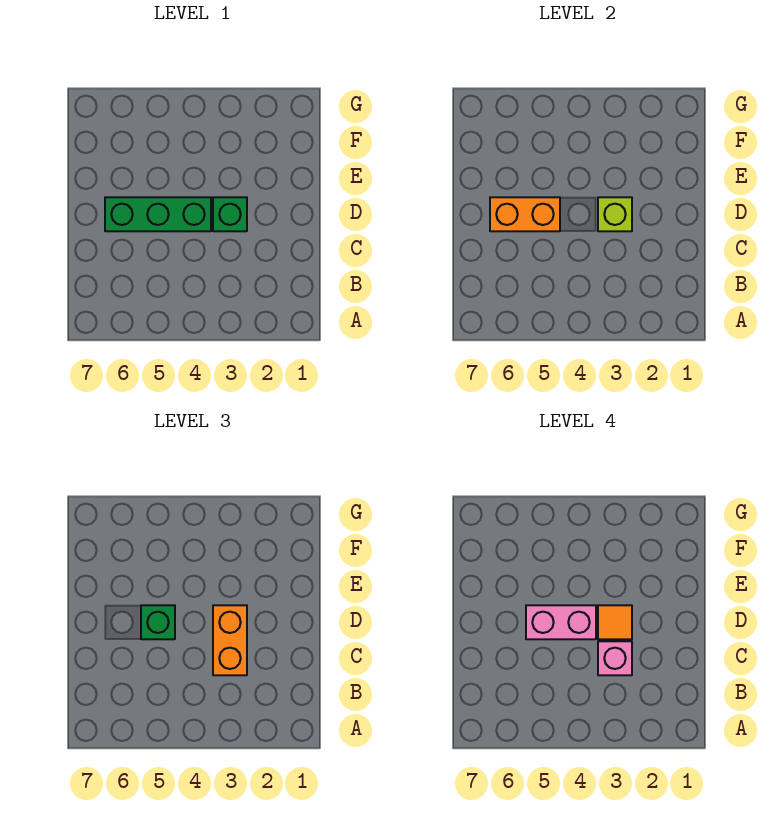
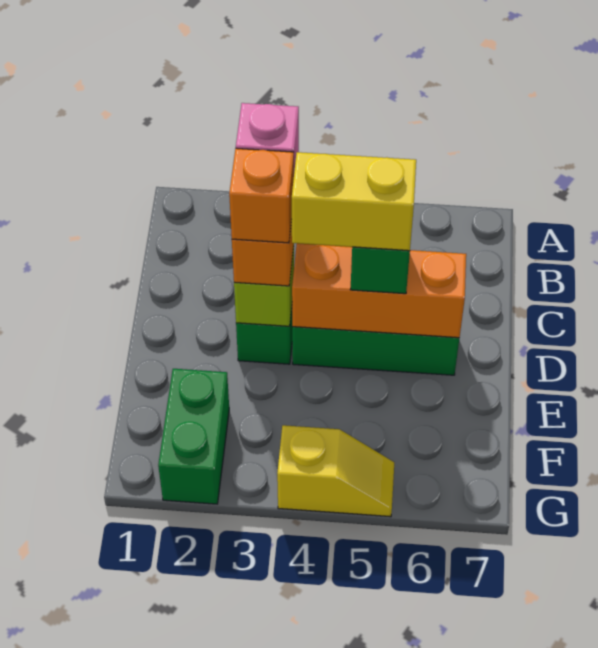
orange 1x1 tile [598,605,632,639] -> orange 1x1 brick [229,148,294,243]
pink 1x2 brick [526,605,596,639] -> yellow 1x2 brick [292,152,416,251]
orange 1x2 brick [490,197,560,231] -> orange 1x3 brick [292,243,466,338]
none -> green 1x2 brick [158,369,229,504]
none -> yellow 1x2 slope [277,425,394,517]

